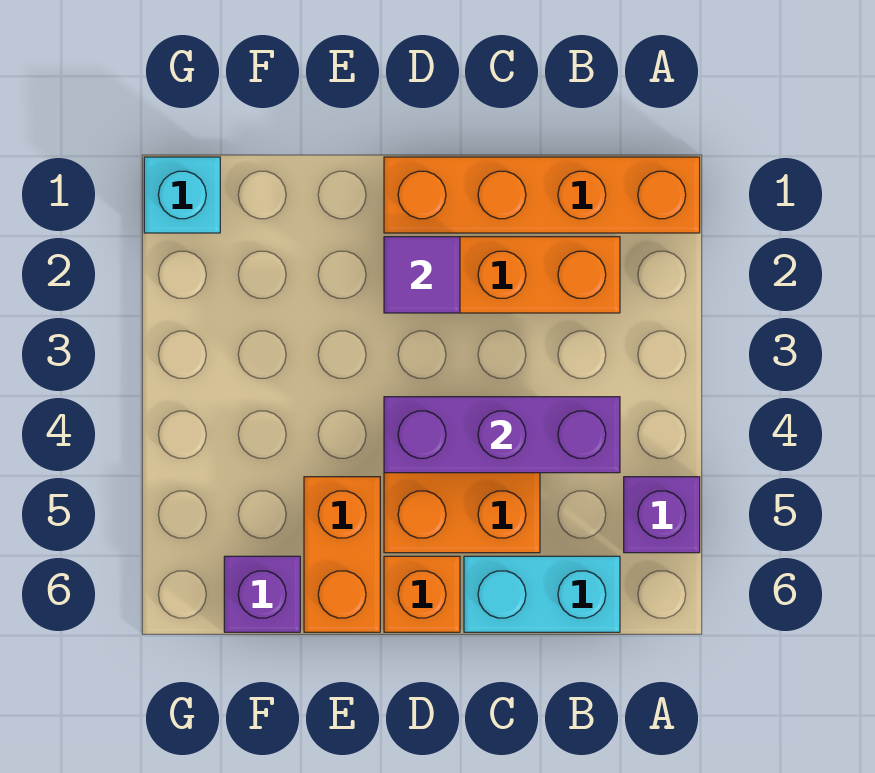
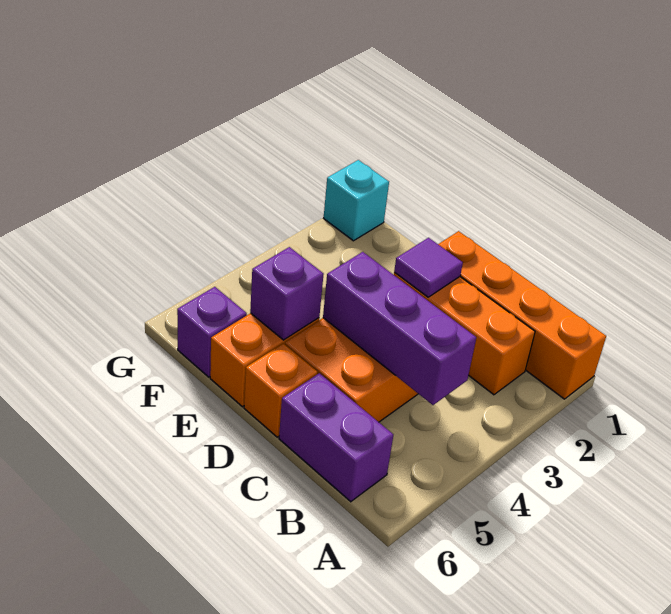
purple 1x1 brick [624,477,700,553] -> purple 1x1 brick moved to [250,247,324,340]
cyan 1x2 brick [464,556,620,632] -> purple 1x2 brick [279,373,393,502]

